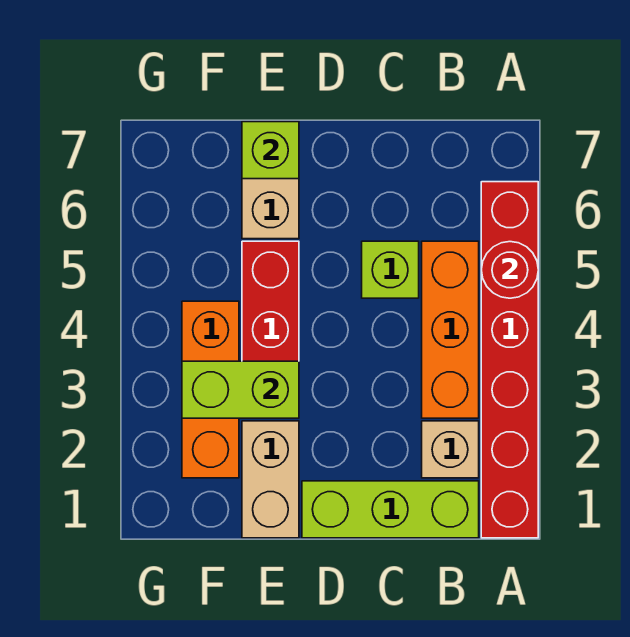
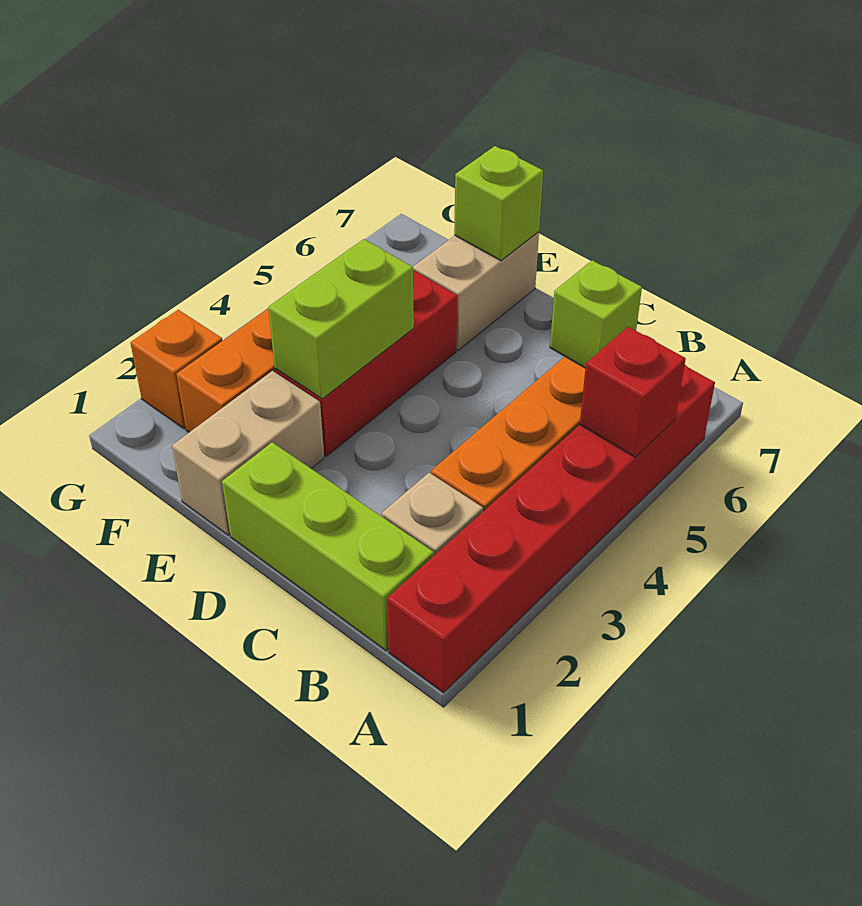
red 1x1 round brick [481,242,538,298] -> red 1x1 brick [580,327,686,457]
lime 1x1 brick [362,241,419,298] -> lime 1x1 brick moved to [550,260,642,368]
lime 1x2 brick [182,361,299,418] -> lime 1x2 brick turned to [268,239,414,399]
none -> orange 1x1 brick [130,310,223,429]

